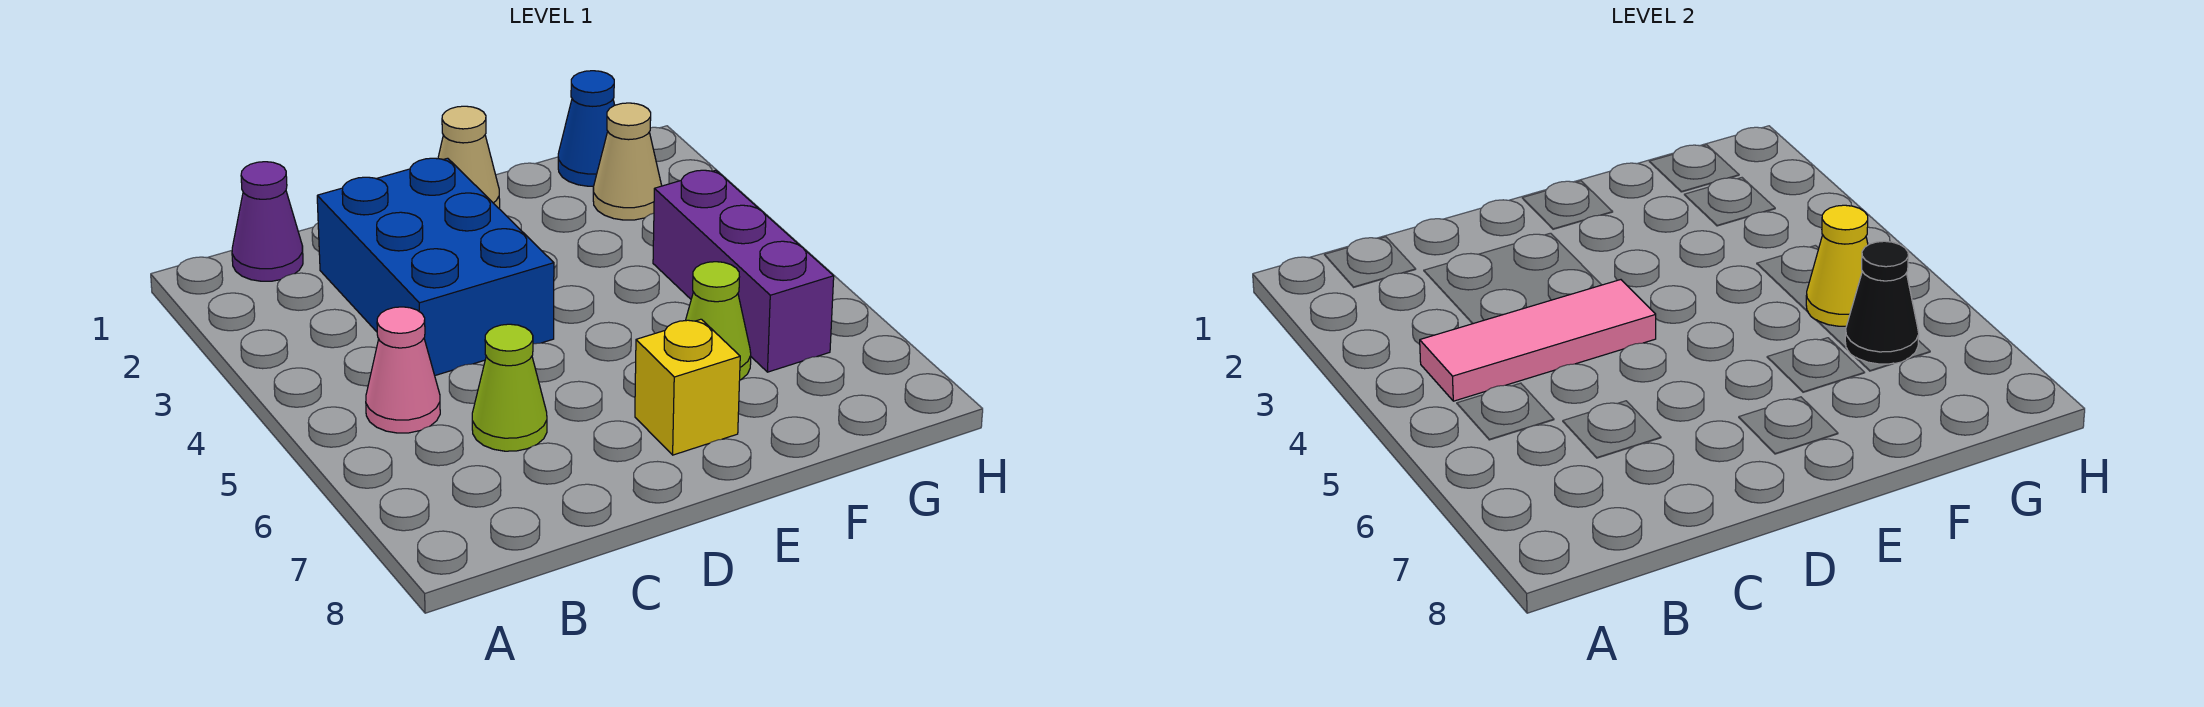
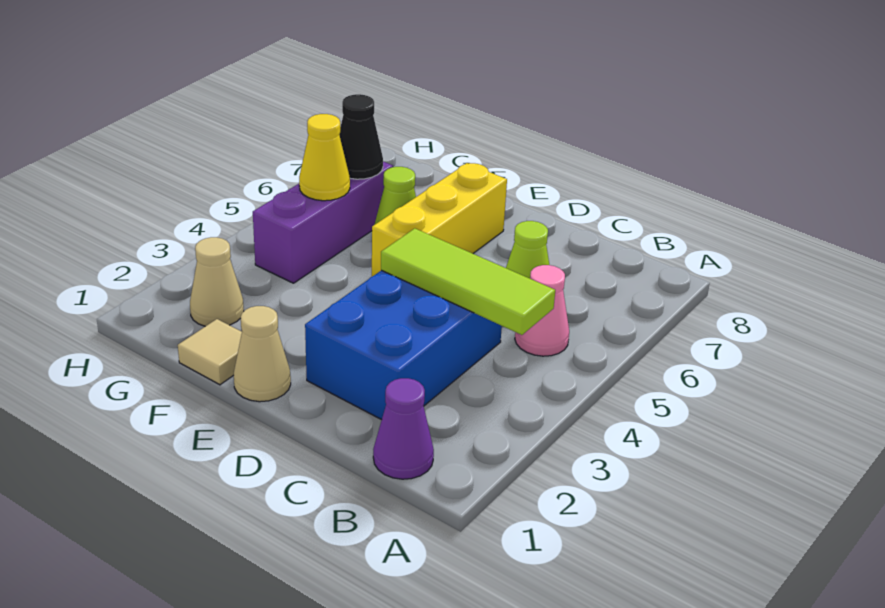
pink 1x3 tile [1420,280,1656,401] -> lime 1x3 tile [381,228,555,335]
yellow 1x1 brick [635,319,740,455] -> yellow 1x3 brick [372,163,507,276]
none -> tan 1x1 tile [178,319,242,385]
blue 1x1 cone [558,71,615,186] -> none

